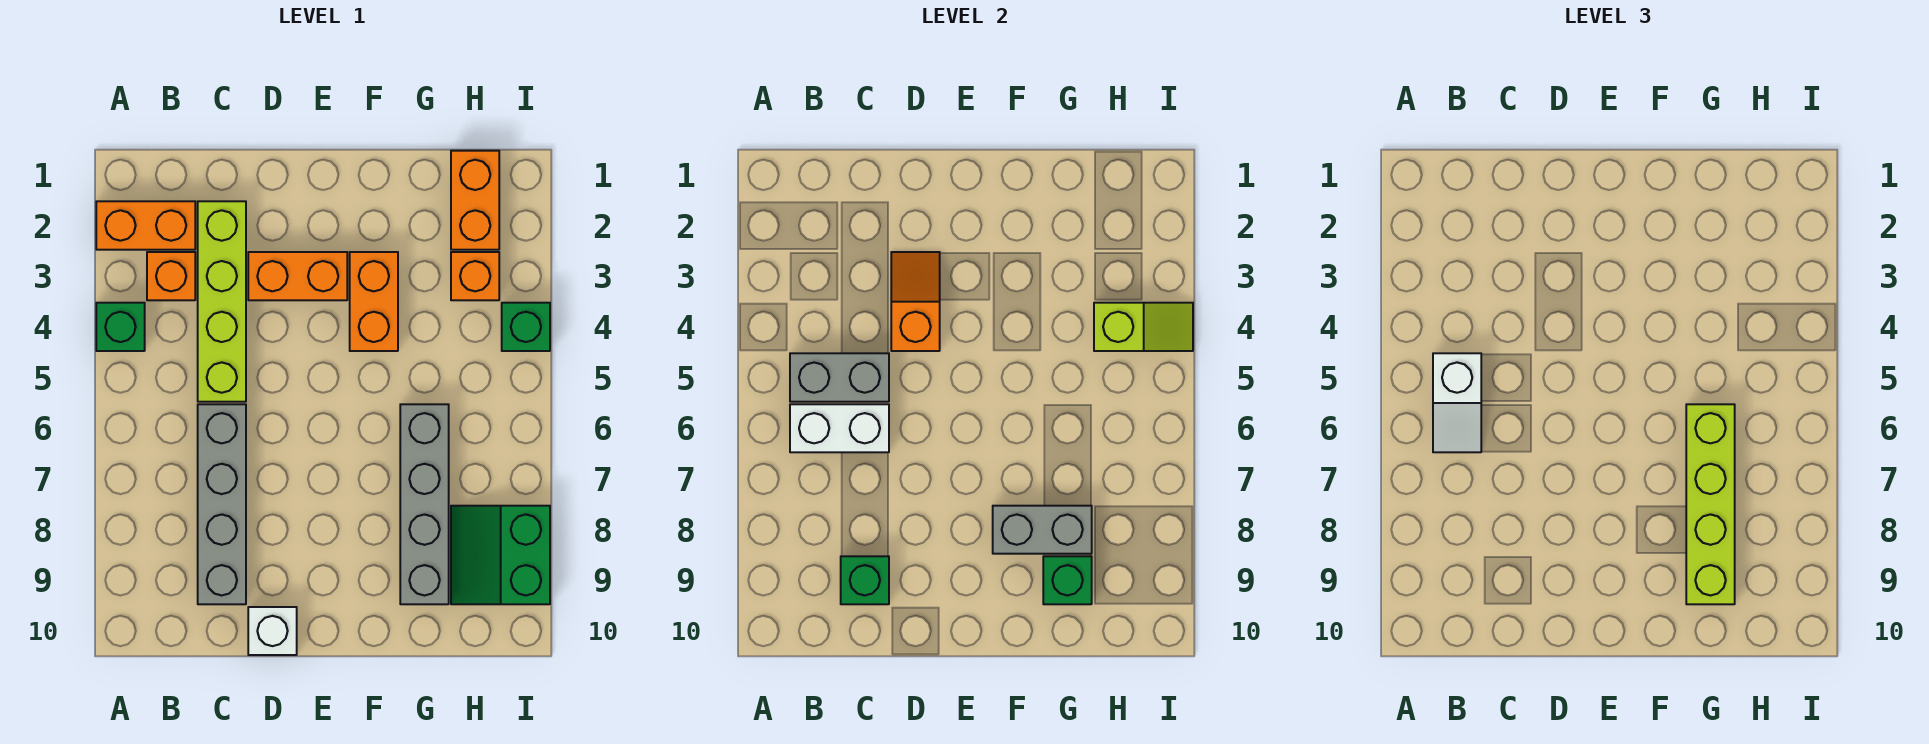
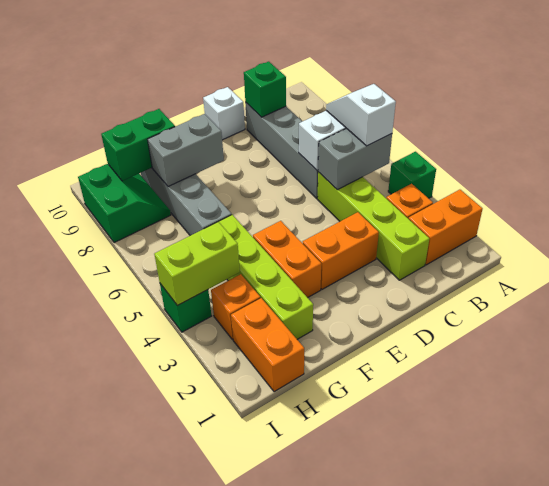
orange 1x2 slope [891,252,940,351] -> none
lime 1x4 brick [1686,404,1735,604] -> lime 1x4 brick moved to [219,215,313,339]
green 1x1 brick [1043,556,1092,604] -> green 1x2 brick [101,109,175,181]
lime 1x2 slope [1094,303,1193,351] -> lime 1x2 brick [154,222,240,306]

